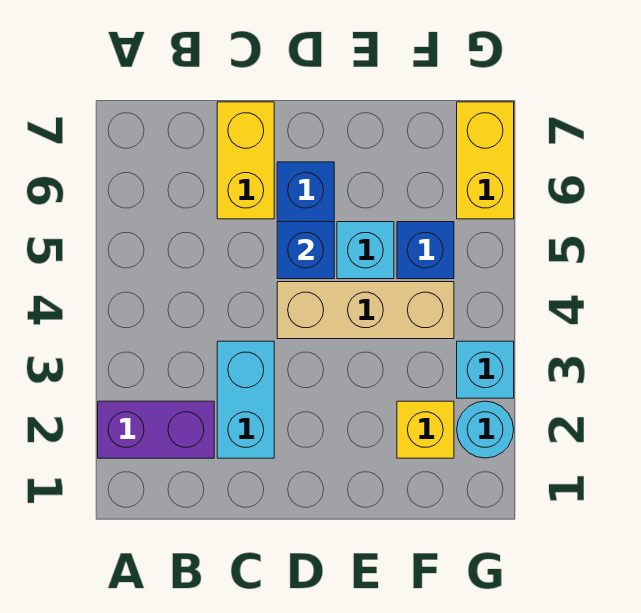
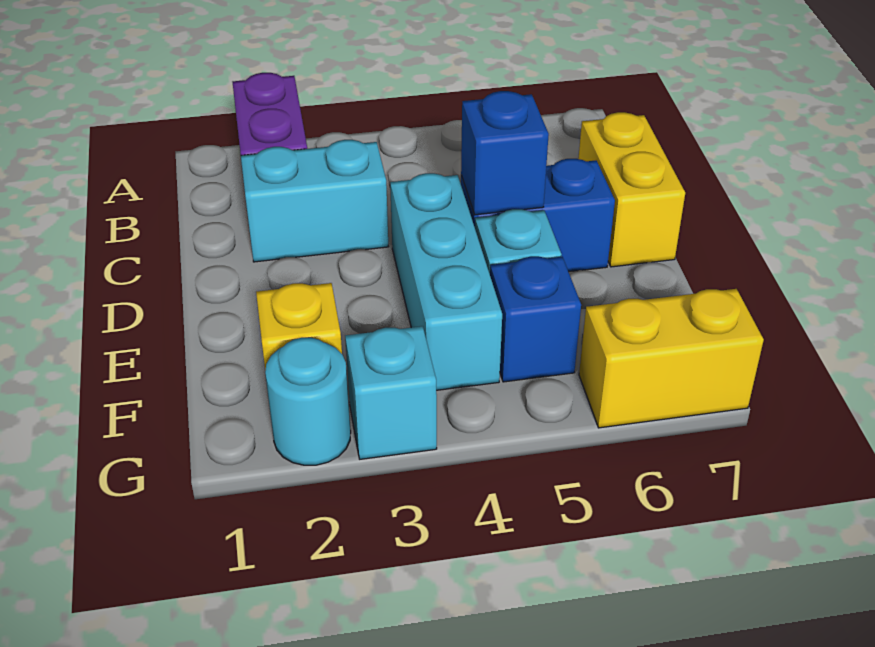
yellow 1x2 brick [217,102,274,219] -> yellow 1x2 brick turned to [578,112,685,267]
tan 1x3 brick [277,282,454,339] -> cyan 1x3 brick [390,173,502,390]

